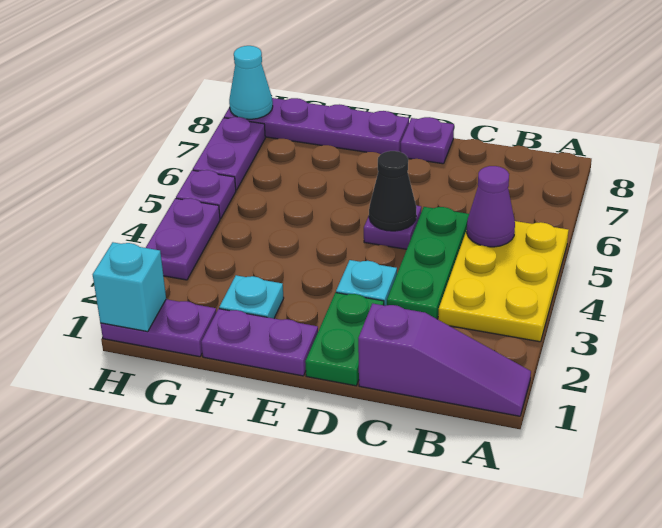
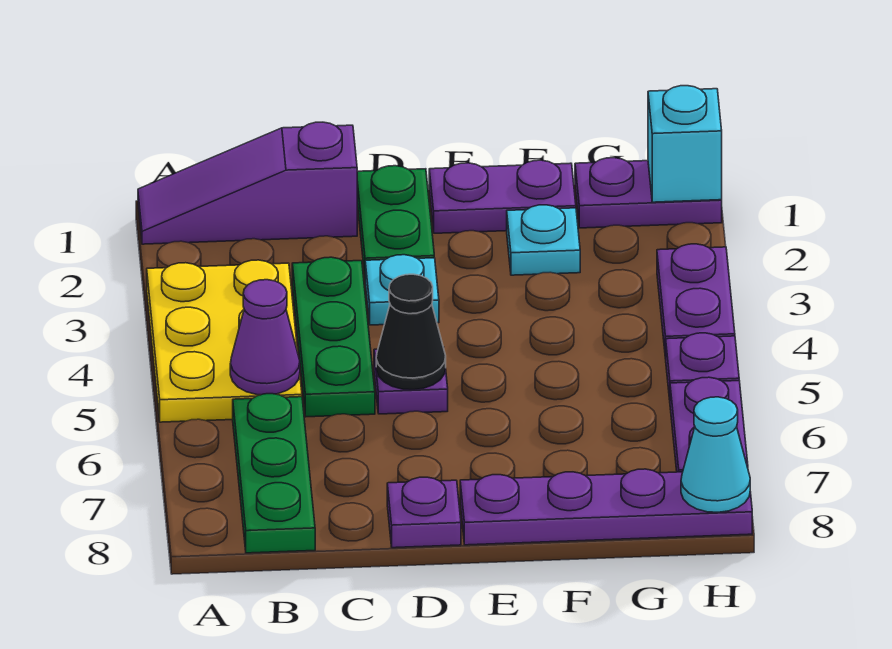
none -> green 1x3 plate [233,394,315,553]

